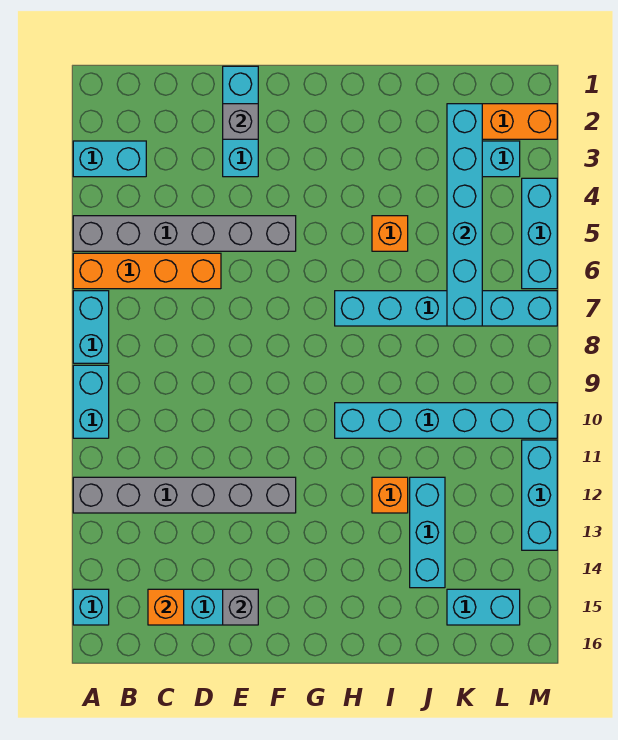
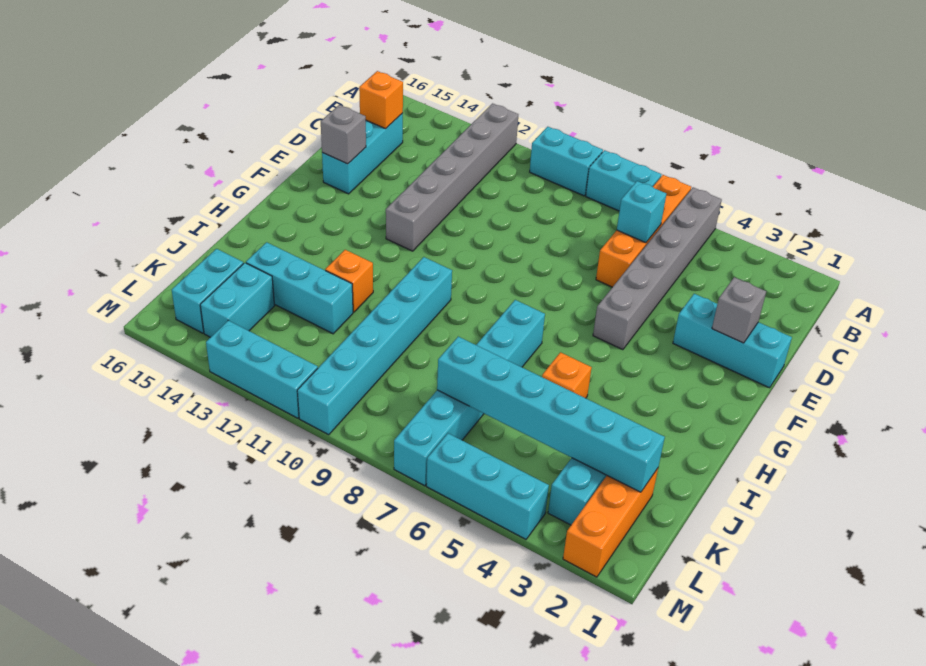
cyan 1x2 brick [73,141,146,177] -> cyan 1x2 brick moved to [200,263,275,337]
cyan 1x1 brick [73,589,109,625] -> cyan 1x1 brick moved to [617,181,666,243]

